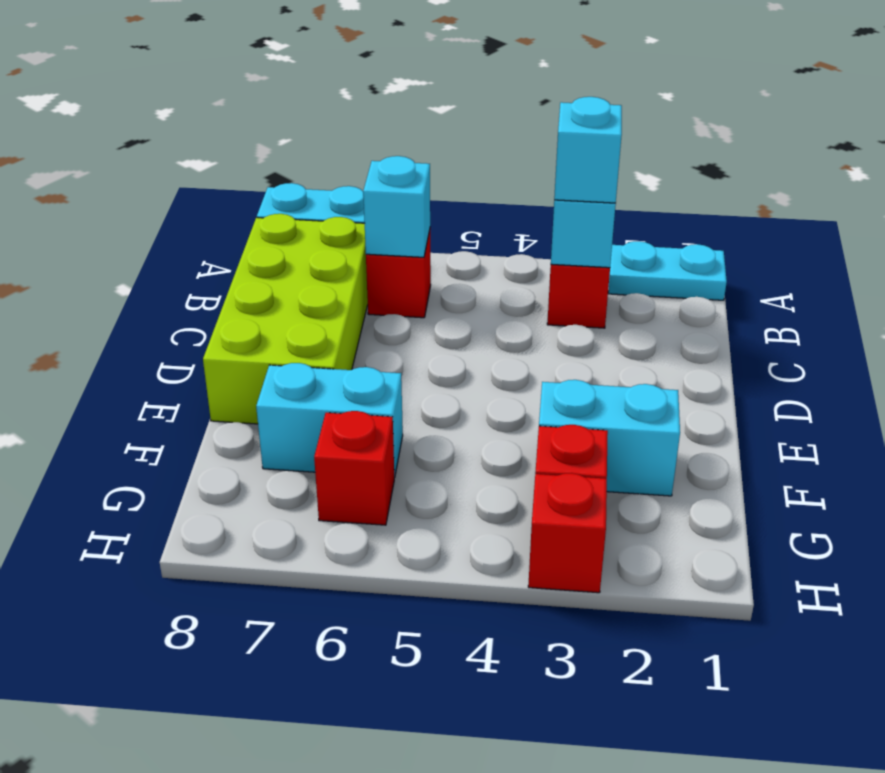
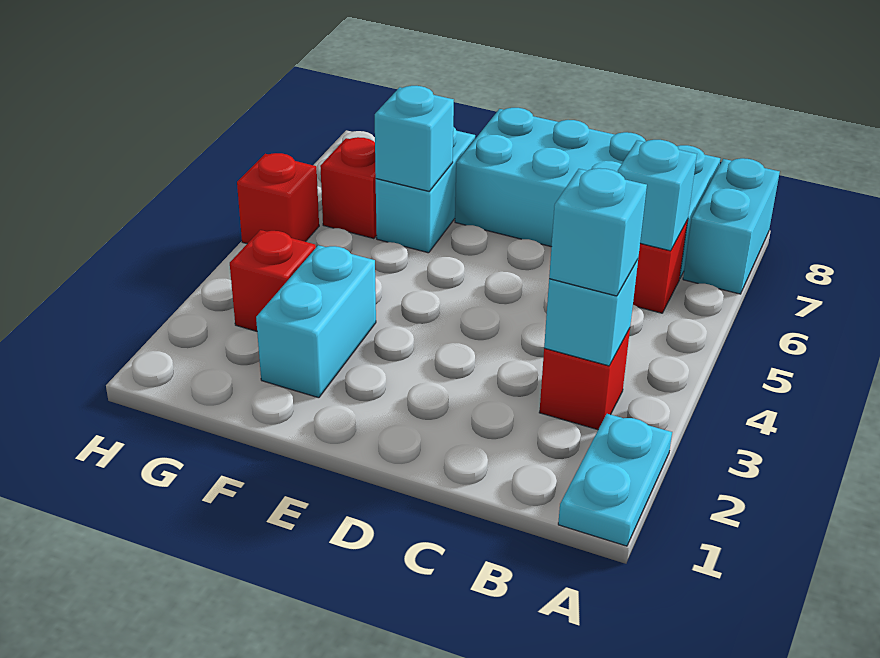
lime 2x4 brick [203,214,368,424] -> cyan 2x4 brick [455,108,720,279]
none -> cyan 1x1 brick [375,86,454,191]
red 1x1 brick [528,473,607,593] -> red 1x1 brick moved to [237,153,319,244]

